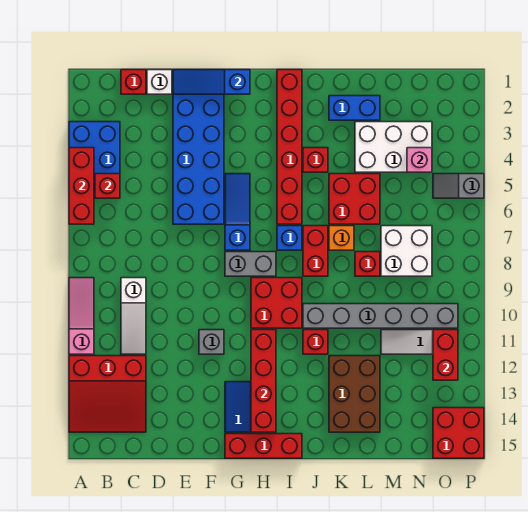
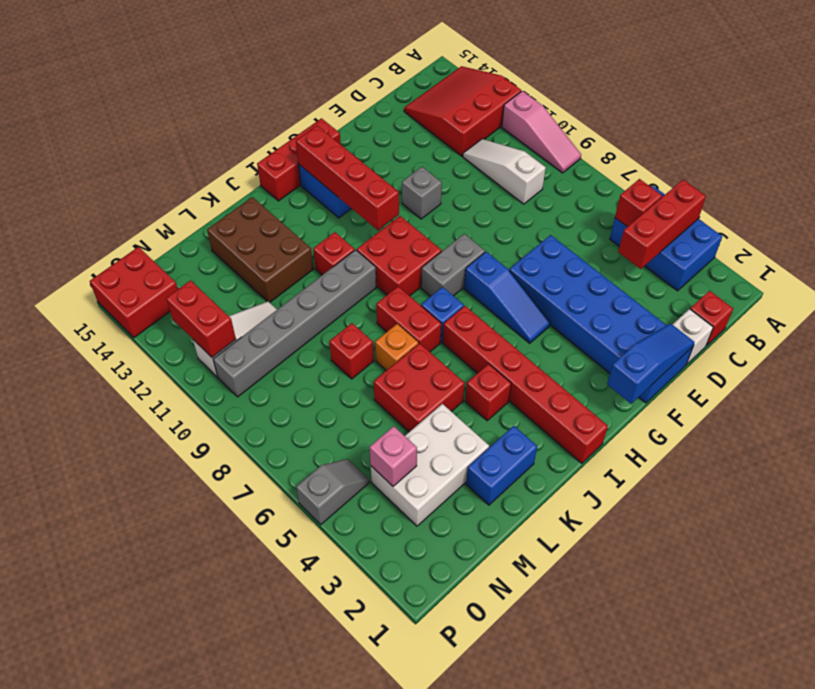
red 1x3 brick [69,148,94,224] -> red 1x3 brick turned to [618,180,706,269]
white 2x2 brick [381,226,432,276] -> none

